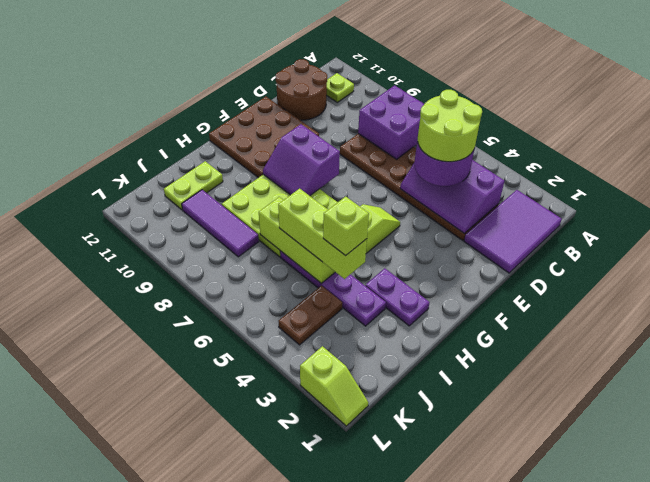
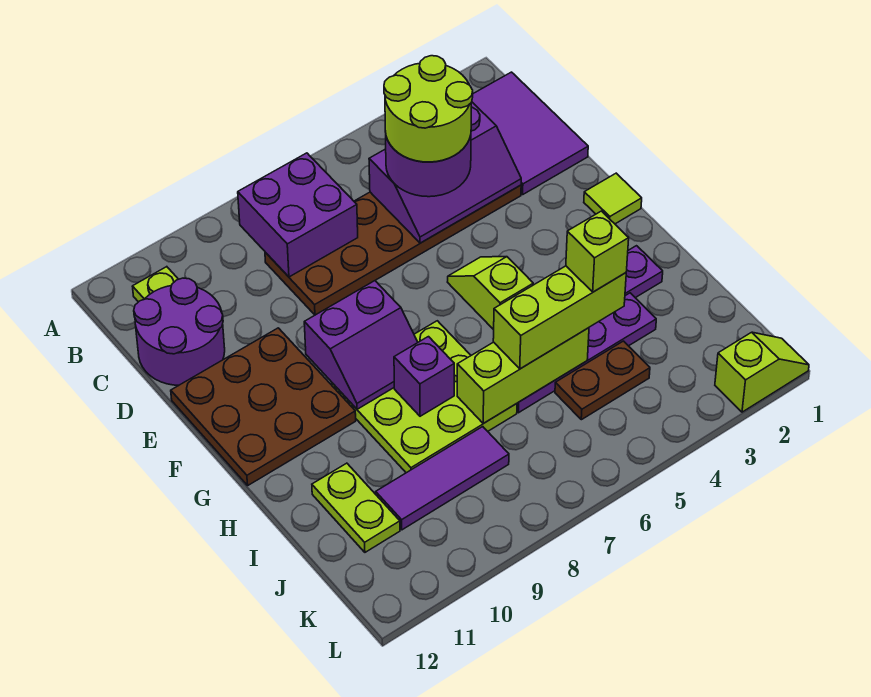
brown 2x2 round brick [276,59,327,120] -> purple 2x2 round brick [134,278,225,385]
none -> lime 1x1 tile [584,173,642,224]
none -> purple 1x1 brick [394,337,454,416]
brown 1x2 plate [279,286,342,345] -> brown 1x2 plate turned to [555,341,650,420]

